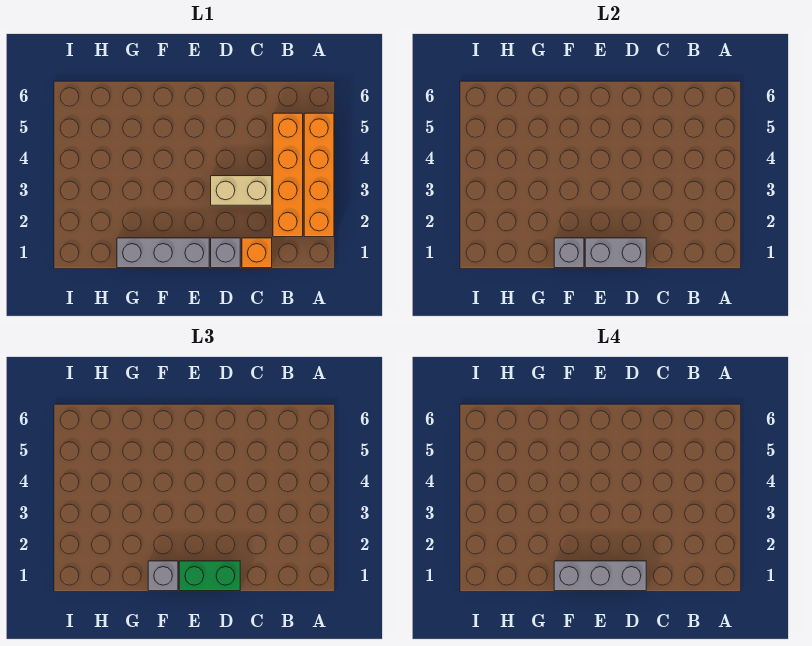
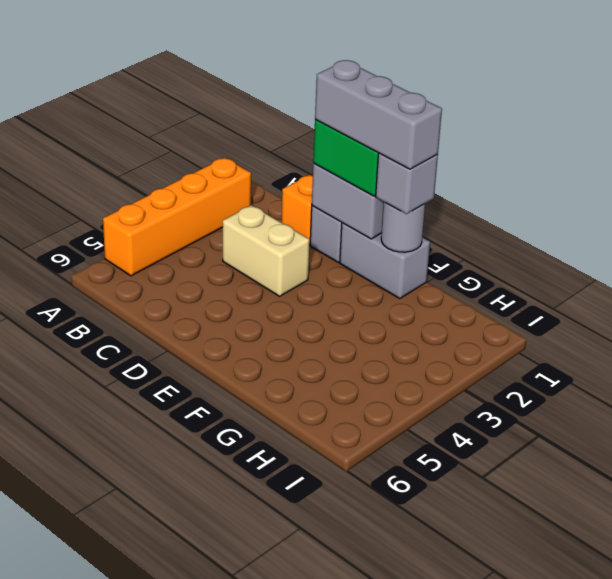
orange 1x4 brick [273,113,303,237] -> none
grey 1x3 brick [117,238,209,268] -> grey 1x2 brick [340,223,430,299]
grey 1x1 brick [554,238,584,268] -> grey 1x1 round brick [381,202,425,252]

